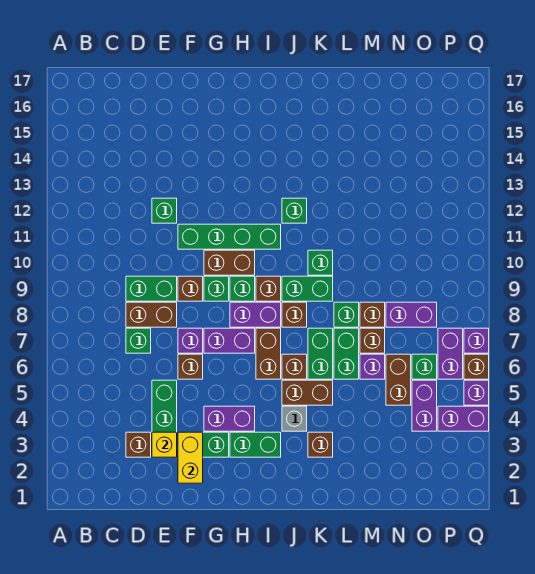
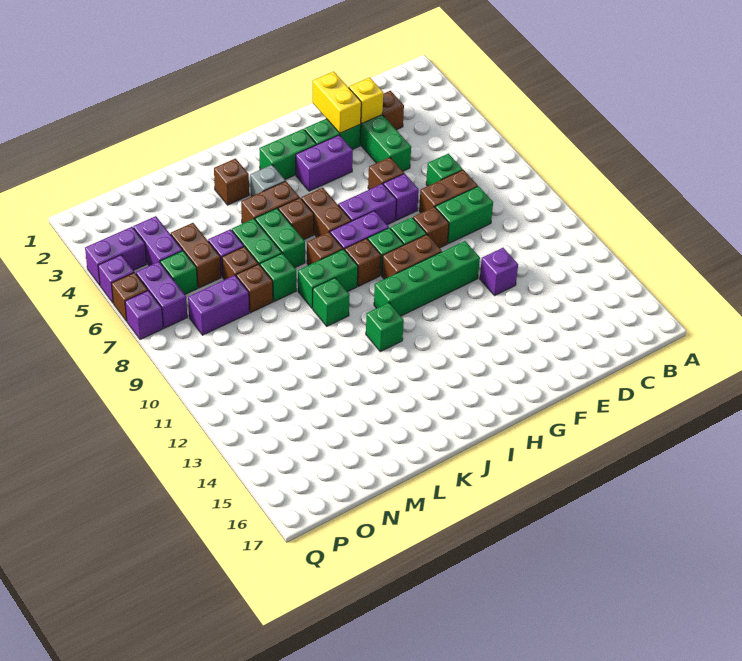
green 1x1 brick [152,198,177,223] -> purple 1x1 brick [480,248,518,295]

